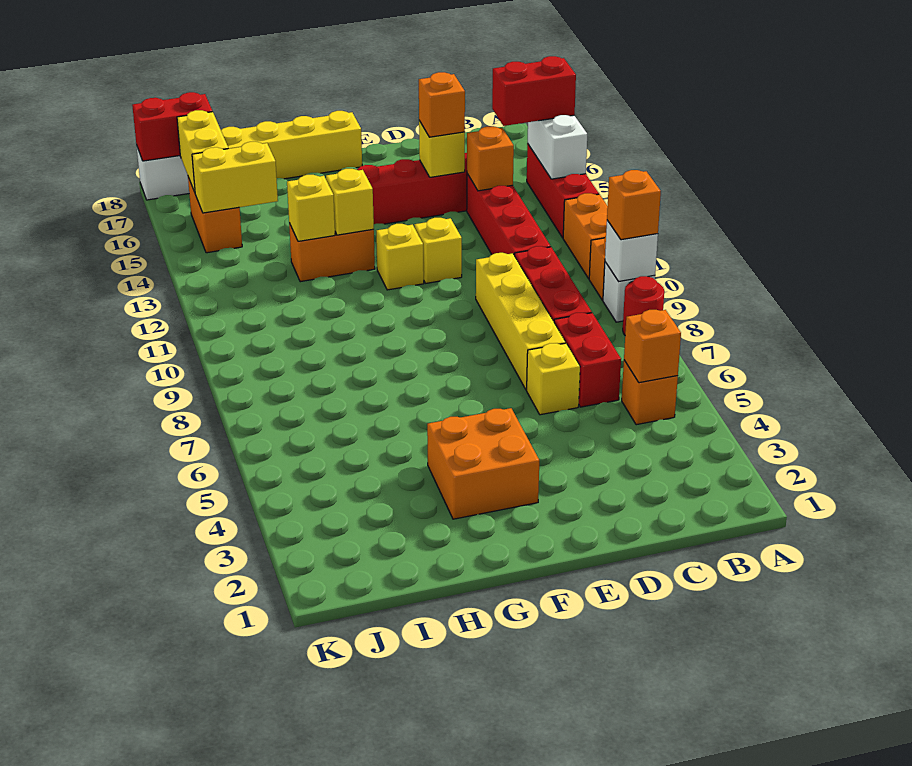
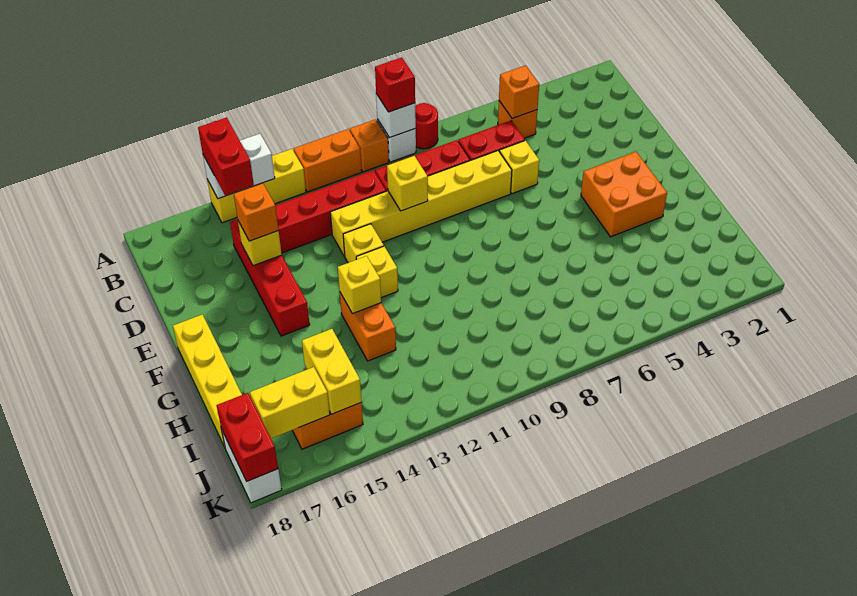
orange 1x1 brick [607,170,661,240] -> red 1x1 brick [375,58,415,112]
red 1x3 brick [527,144,599,238] -> yellow 1x3 brick [207,149,306,223]
orange 1x1 brick [467,126,514,191] -> none
yellow 1x4 brick [476,253,566,390] -> yellow 1x6 brick [330,151,512,256]
yellow 1x1 brick [287,175,335,241] -> yellow 1x1 brick moved to [387,156,428,211]

